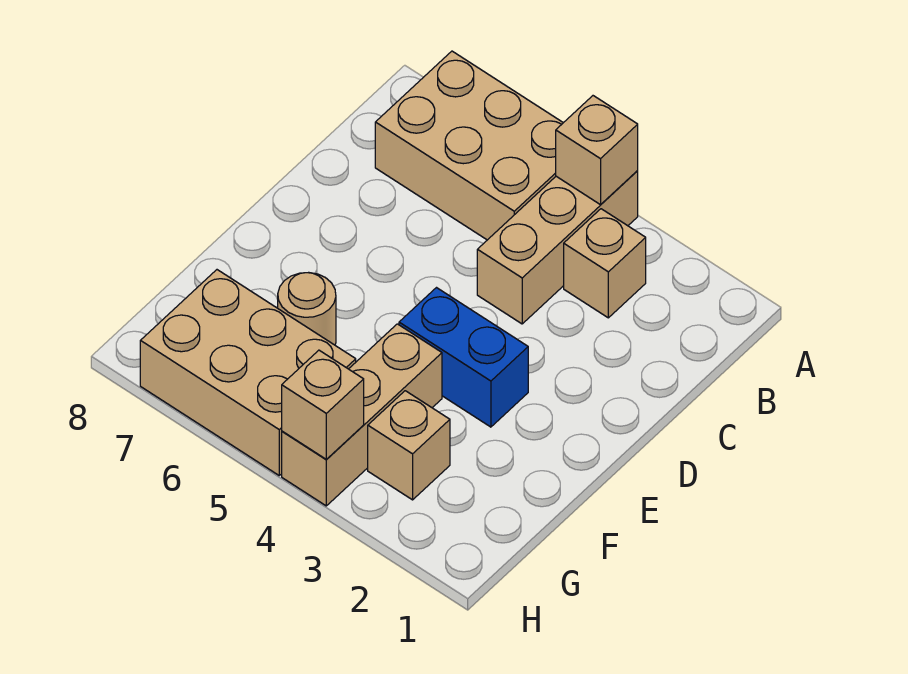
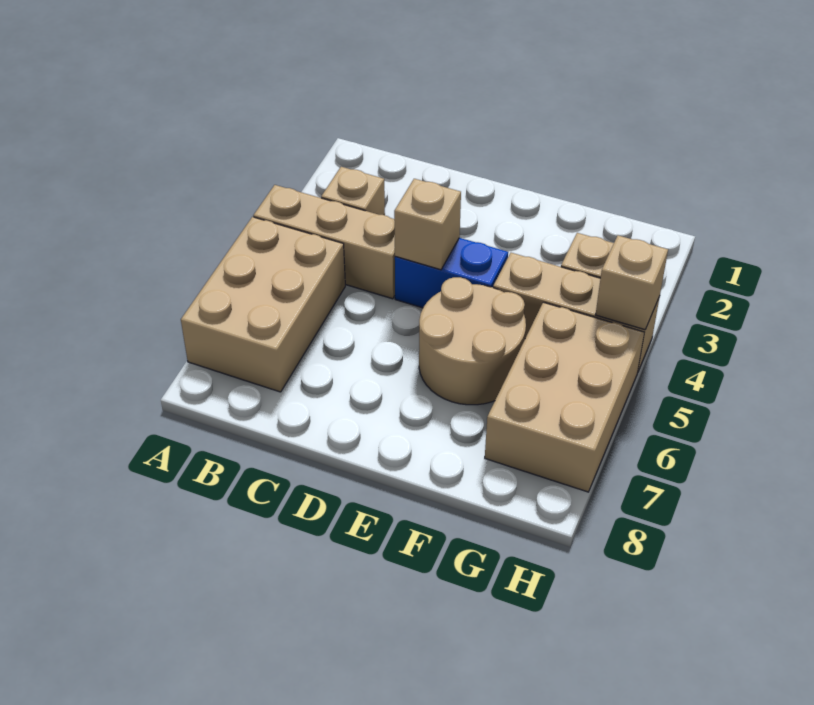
tan 1x1 brick [556,96,638,205] -> tan 1x1 brick moved to [394,179,461,270]
blue 1x2 brick [399,288,528,427] -> blue 1x2 brick turned to [395,238,508,308]
tan 1x1 round brick [278,273,336,345] -> tan 2x2 round brick [419,277,526,405]

